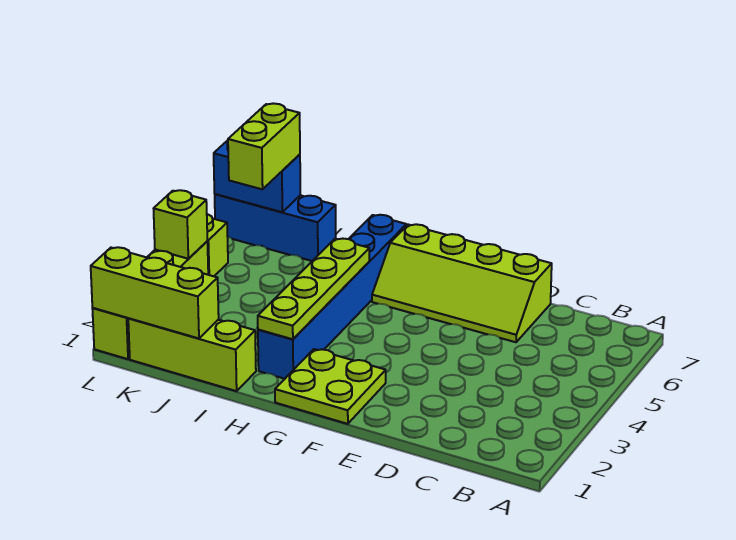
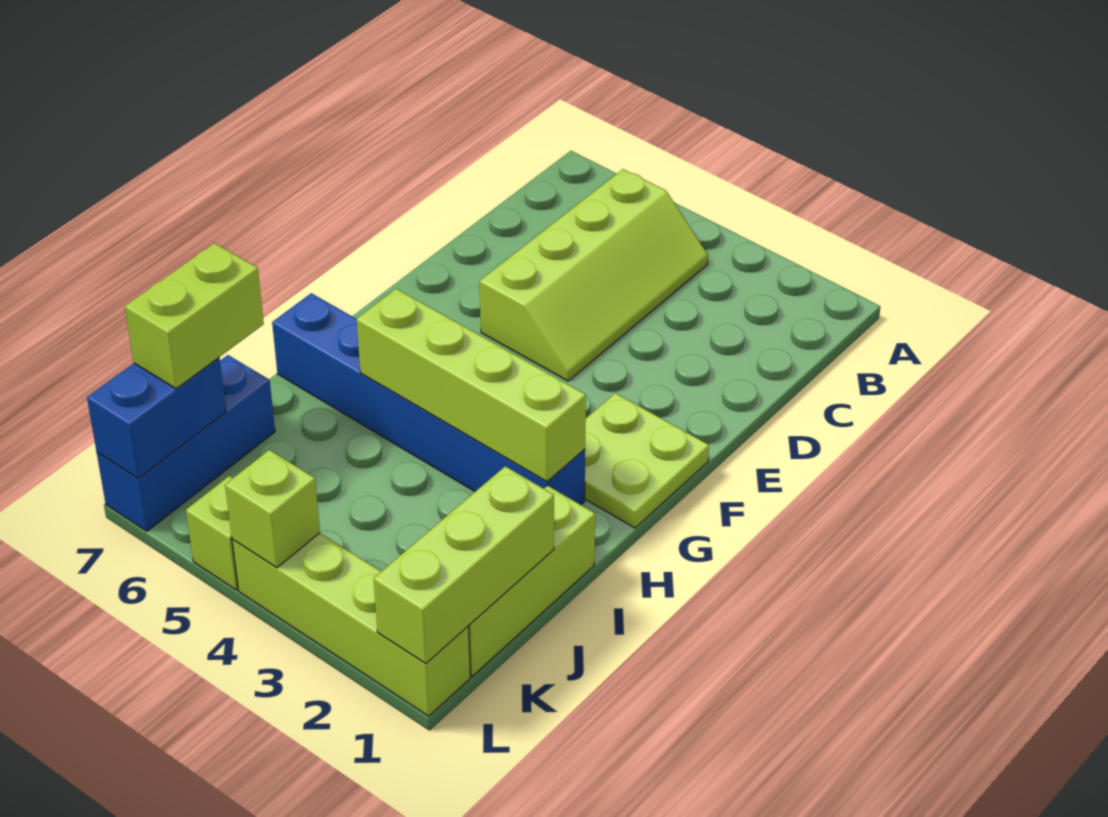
lime 2x4 slope [372,224,552,342] -> lime 2x4 slope moved to [480,169,708,381]
lime 1x4 plate [258,239,369,339] -> lime 1x4 brick [357,289,586,482]
lime 1x2 brick [228,103,300,189] -> lime 1x2 brick turned to [125,243,264,389]

